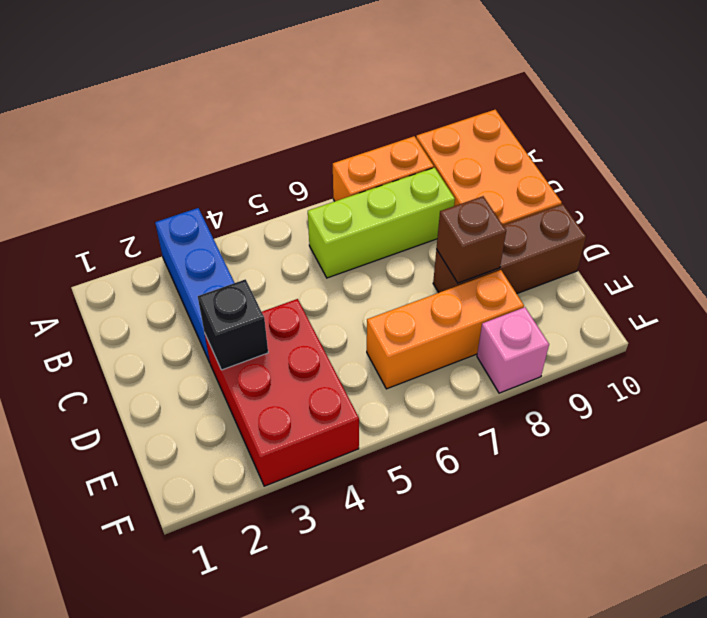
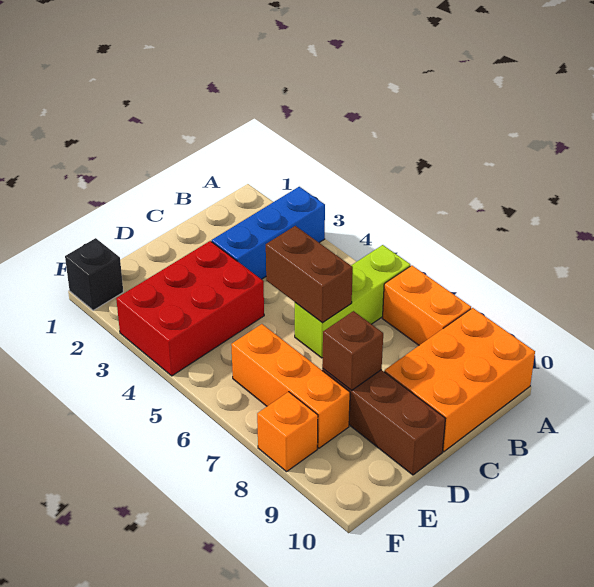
lime 1x3 brick [308,168,455,278] -> lime 1x3 brick turned to [295,245,410,358]
none -> brown 1x2 brick [266,226,353,323]
black 1x1 brick [198,279,268,370] -> black 1x1 brick moved to [65,238,123,311]
pink 1x1 brick [477,307,549,393] -> orange 1x1 brick [257,392,318,472]

